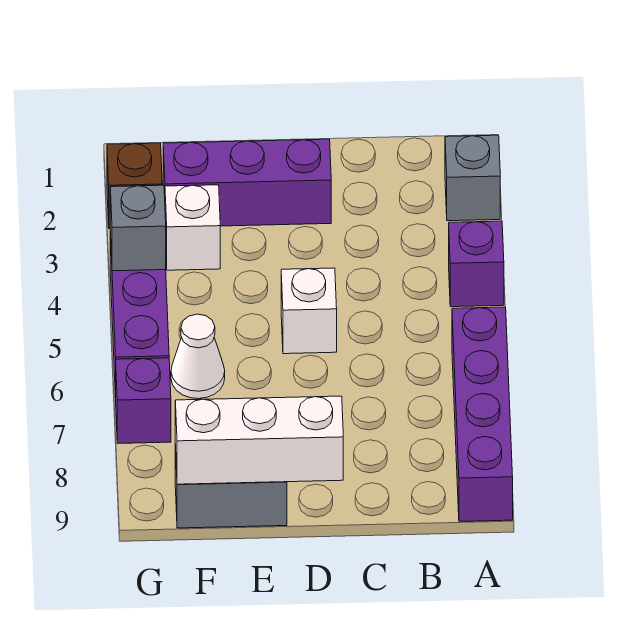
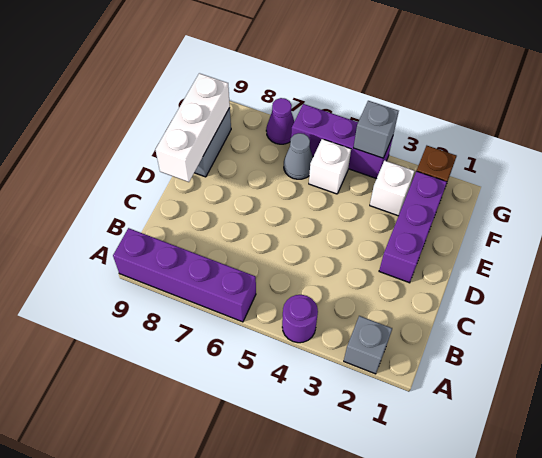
purple 1x1 brick [449,221,504,307] -> purple 1x1 round brick [282,295,318,343]
white 1x1 brick [281,268,337,354] -> white 1x1 brick moved to [309,139,351,194]
white 1x1 cone [171,314,225,399] -> grey 1x1 cone [284,133,313,179]
purple 1x1 brick [116,358,171,443] -> purple 1x1 cone [266,98,294,144]

